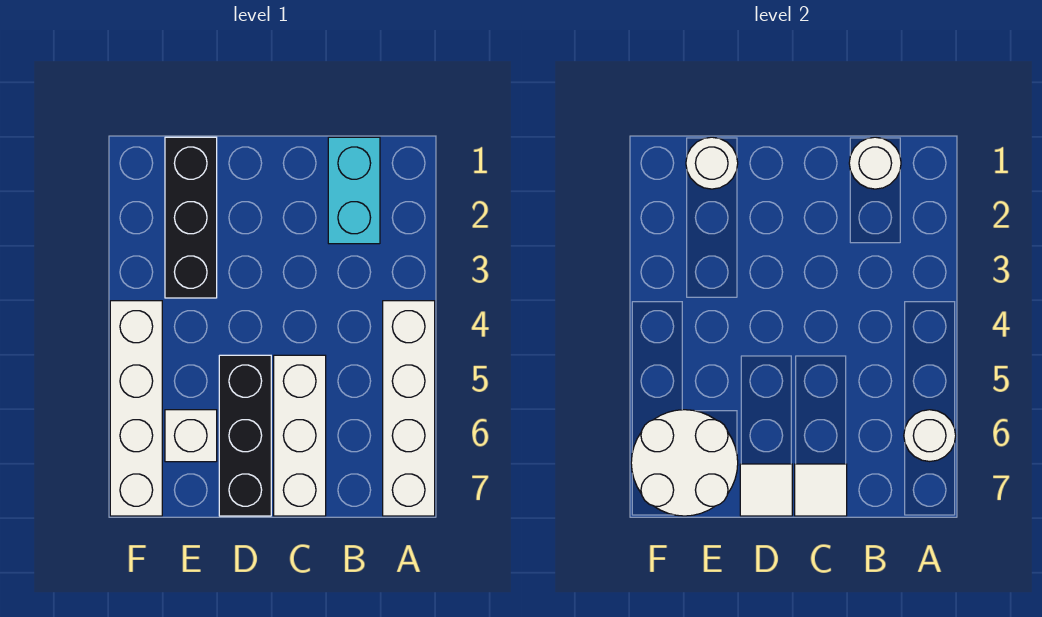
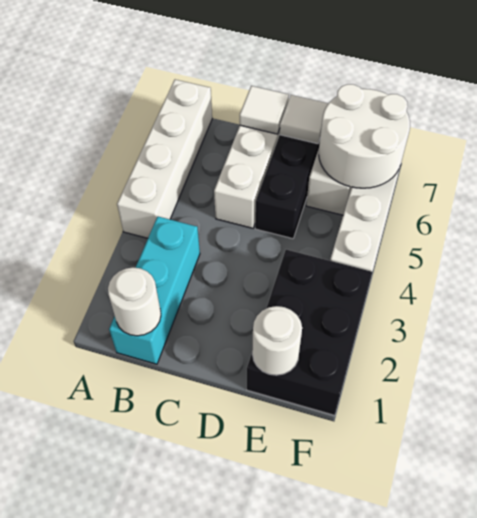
white 1x1 round brick [904,410,956,462] -> none
cyan 1x2 brick [328,137,380,244] -> cyan 1x3 brick [109,217,200,364]
black 1x3 brick [165,137,217,298] -> black 2x3 brick [247,250,372,415]

